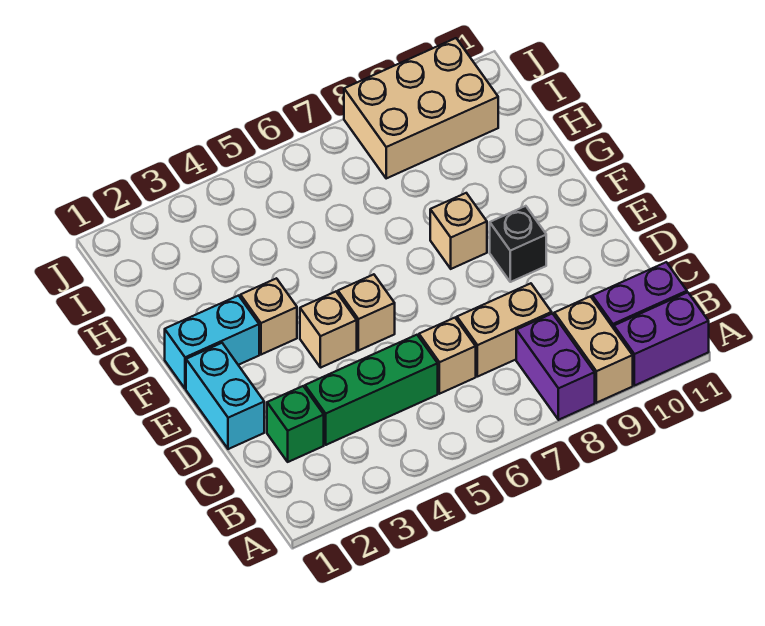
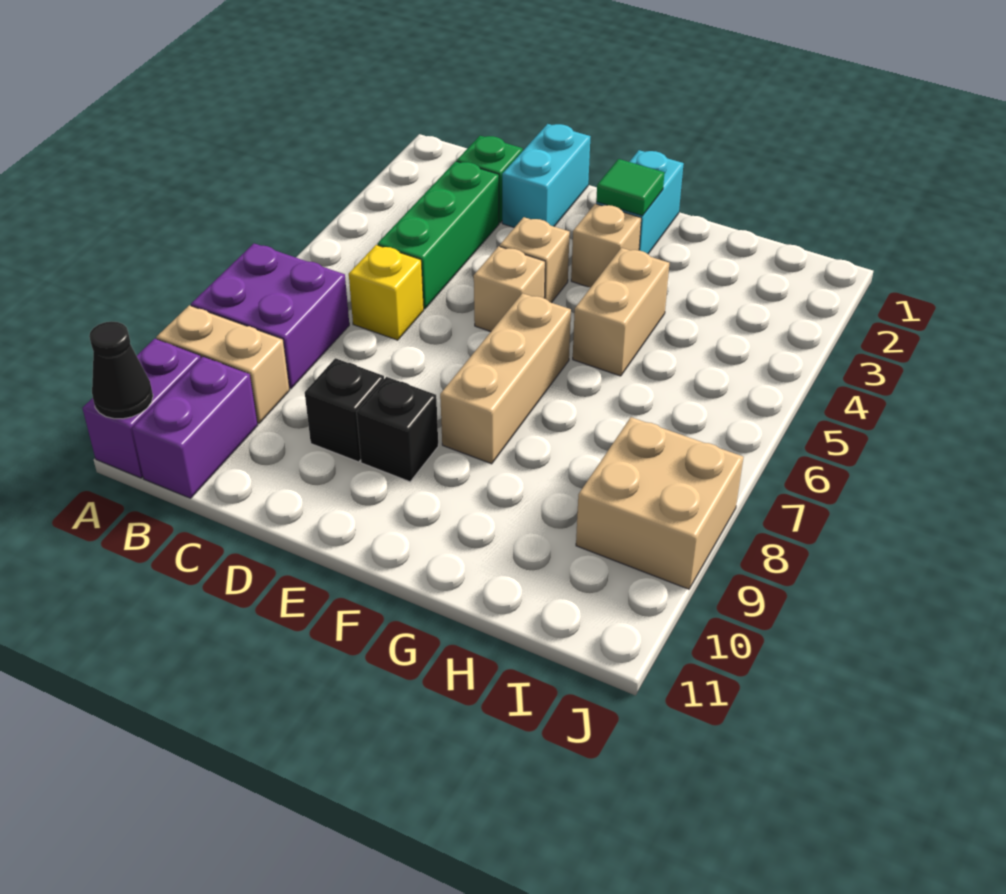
purple 1x2 brick [516,314,595,420] -> purple 2x2 brick [191,244,349,389]
none -> black 1x1 cone [89,321,153,419]
tan 1x1 brick [419,318,476,394] -> yellow 1x1 brick [349,245,424,340]
tan 1x2 brick [457,283,552,377] -> tan 1x2 brick moved to [573,248,669,376]
cyan 1x2 brick [186,343,264,449] -> cyan 1x2 brick turned to [502,124,590,228]
none -> black 1x1 brick [305,358,384,462]
none -> green 1x1 tile [596,159,664,216]
tan 1x1 brick [430,193,487,269] -> tan 1x3 brick [440,293,571,464]
tan 2x3 brick [344,38,498,178] -> tan 2x2 brick [576,417,744,589]

